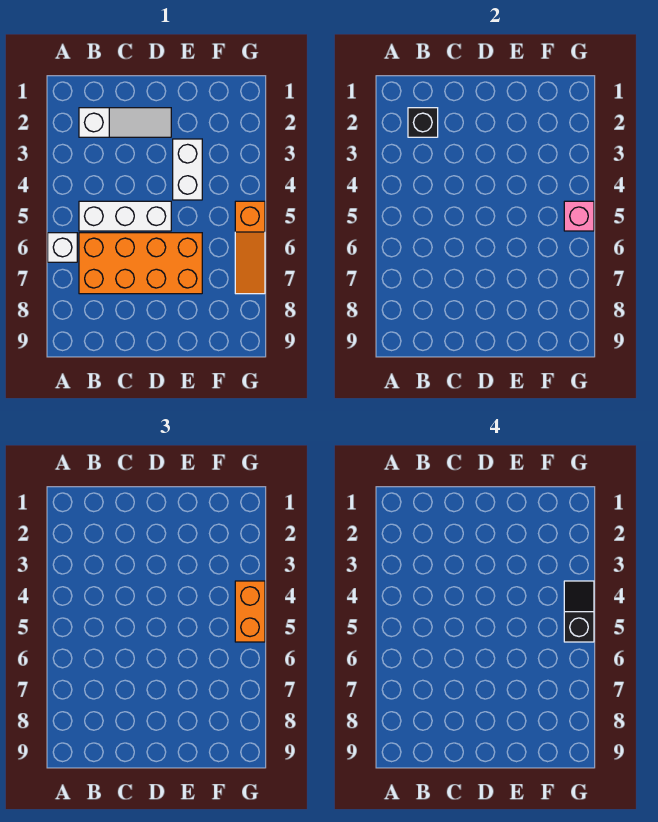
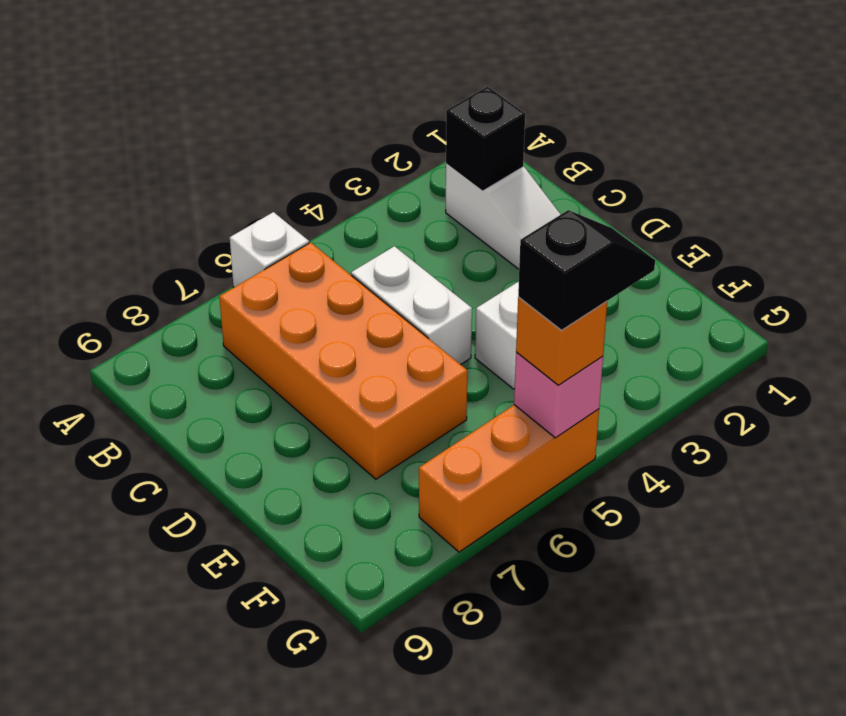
white 1x3 brick [79,201,171,231] -> white 1x2 brick [351,246,472,365]
orange 1x2 brick [235,581,265,642] -> orange 1x1 brick [516,297,607,385]
orange 1x3 slope [235,201,265,294] -> orange 1x3 brick [419,405,599,552]

